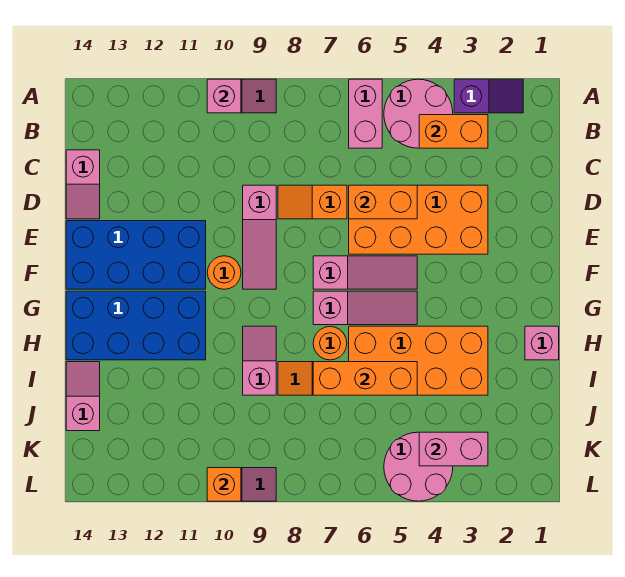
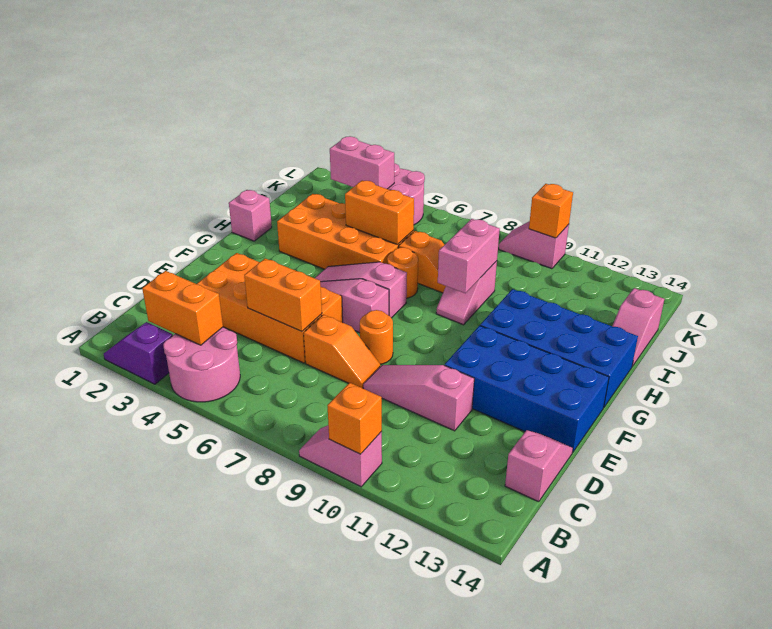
pink 1x2 brick [349,79,382,148] -> pink 1x2 brick moved to [438,219,500,293]
pink 1x1 brick [207,79,241,113] -> orange 1x1 brick [327,383,382,454]
pink 1x3 slope [243,185,276,289] -> pink 1x3 slope turned to [363,365,474,431]
orange 1x1 round brick [207,256,241,289] -> orange 1x1 round brick moved to [360,310,393,364]
orange 1x3 brick [313,362,417,395] -> orange 1x2 brick [345,180,414,245]

